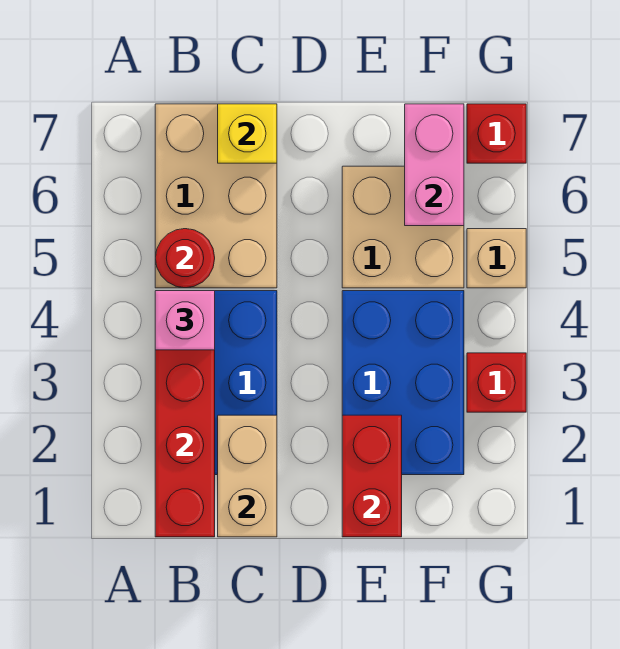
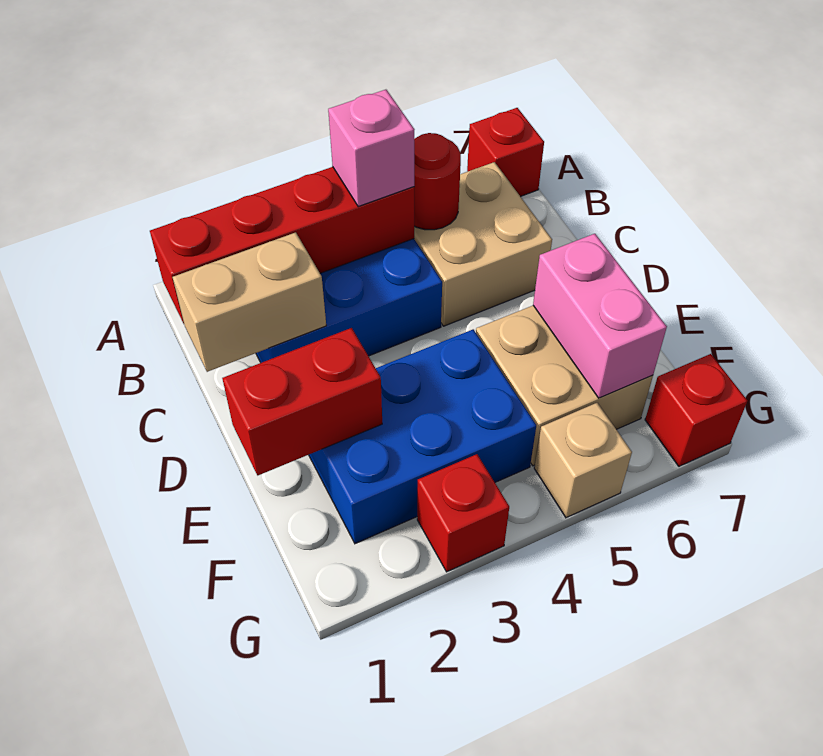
none -> red 1x1 brick [467,108,544,197]
tan 2x3 brick [155,104,277,288] -> tan 2x2 brick [414,162,552,326]
yellow 1x1 brick [218,104,277,163] -> none
pink 1x2 brick [405,104,464,226] -> pink 1x2 brick turned to [533,234,667,398]

